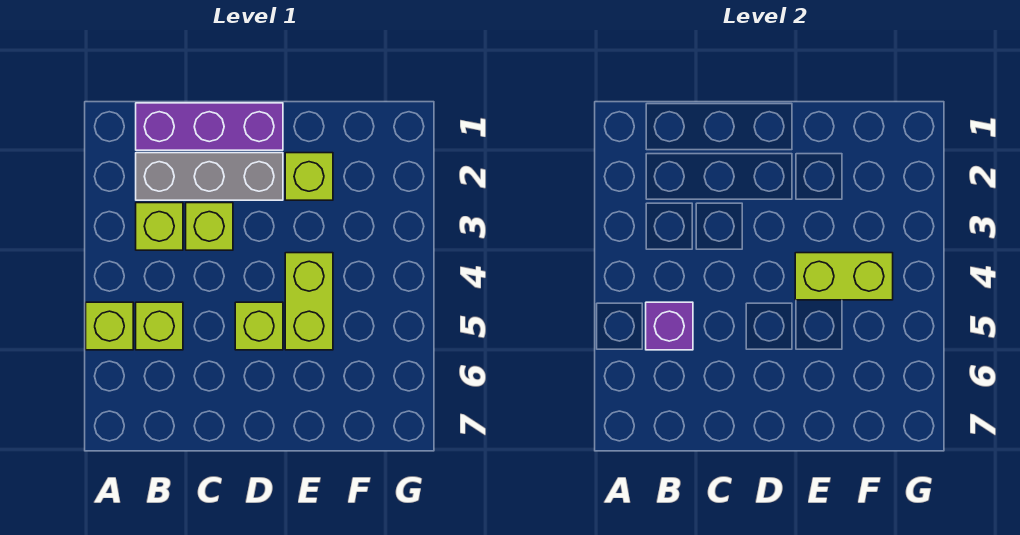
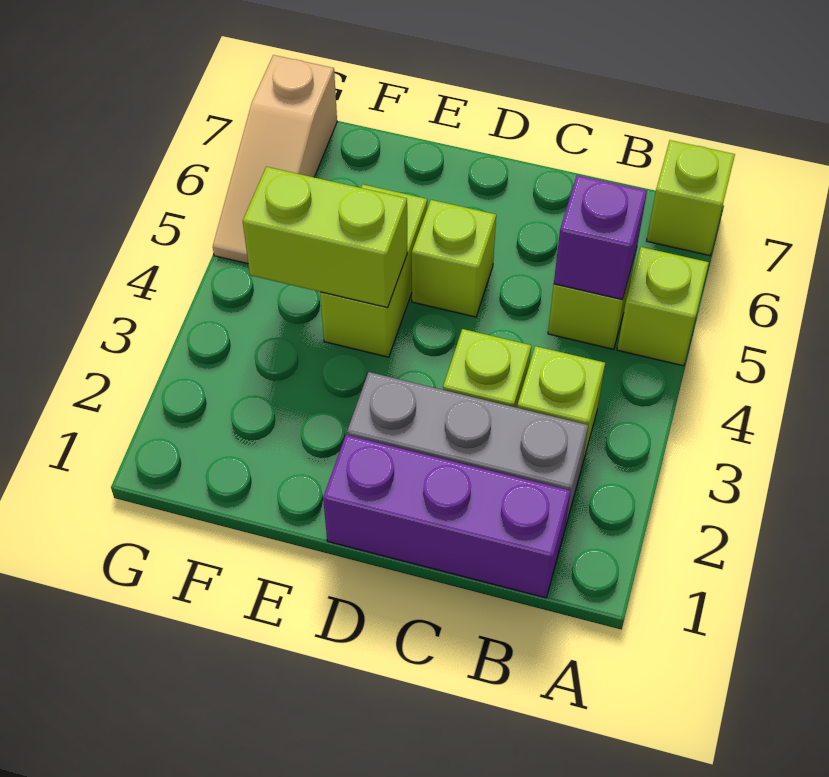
lime 1x1 brick [285,153,333,200] -> lime 1x1 brick moved to [647,140,735,256]
none -> tan 1x3 slope [213,55,337,264]

